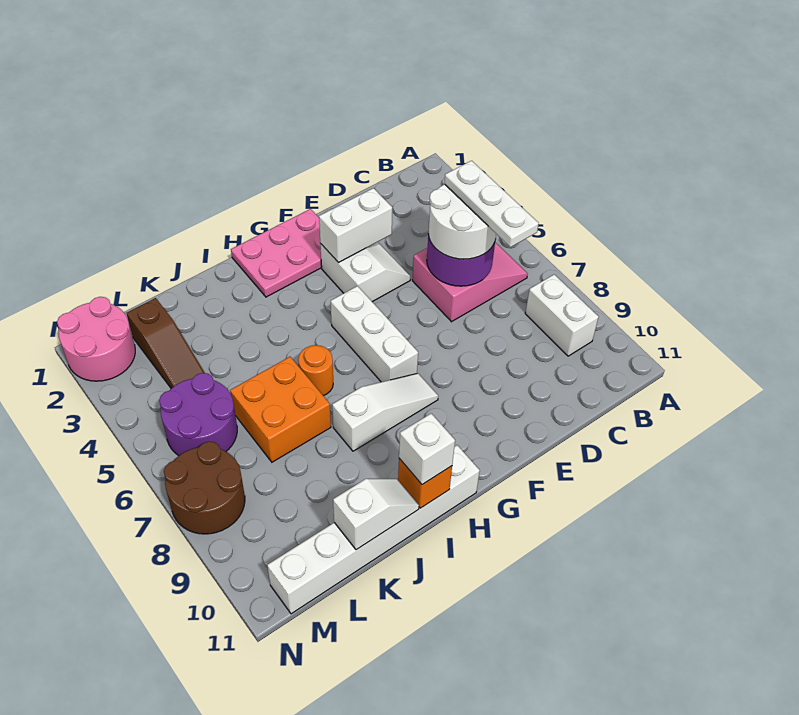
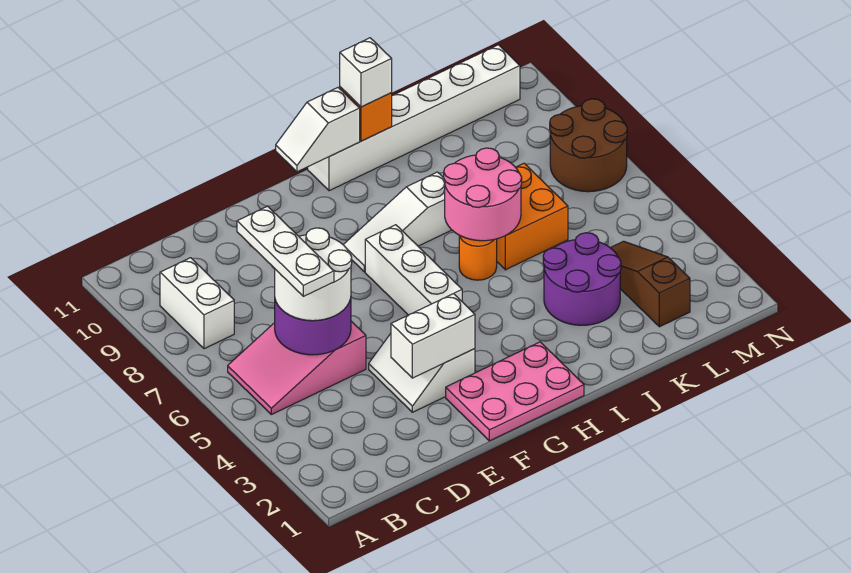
white 1x2 slope [333,479,419,550] -> white 1x2 slope moved to [276,88,360,172]
purple 2x2 round brick [159,373,237,456] -> purple 2x2 round brick moved to [543,233,621,325]
pink 2x2 round brick [57,297,135,381] -> pink 2x2 round brick moved to [444,148,522,241]

